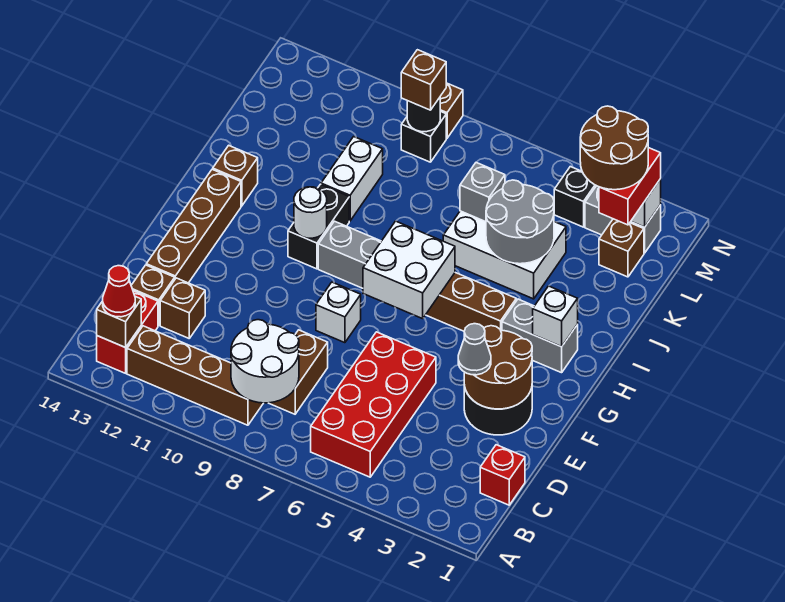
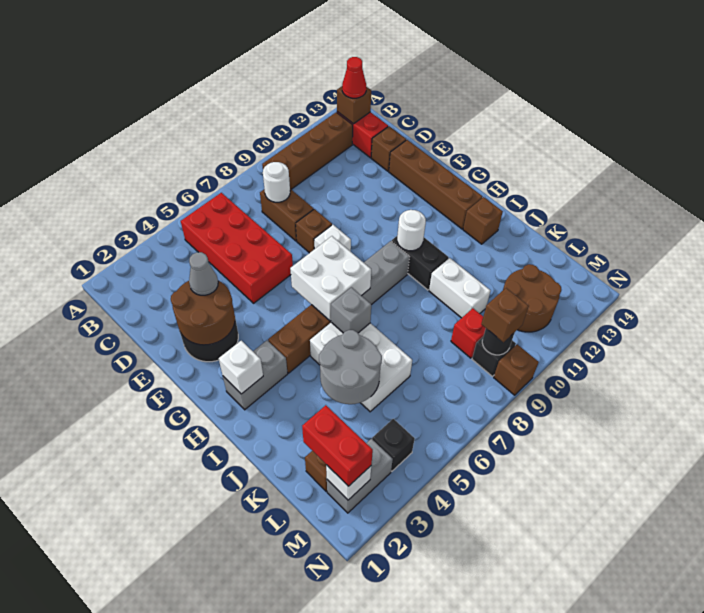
white 2x2 round brick [231,320,299,403] -> white 1x1 round brick [263,162,290,202]
red 1x1 brick [480,445,525,505] -> red 1x1 brick moved to [451,308,486,358]
brown 1x1 brick [160,278,205,338] -> brown 1x1 brick moved to [296,209,332,253]
white 2x3 brick [443,211,566,299] -> white 2x3 brick turned to [310,322,412,412]
grey 1x1 brick [460,163,505,222] -> grey 1x1 brick moved to [331,287,371,333]
brown 2x2 round brick [580,106,648,190] -> brown 2x2 round brick moved to [503,264,561,332]

